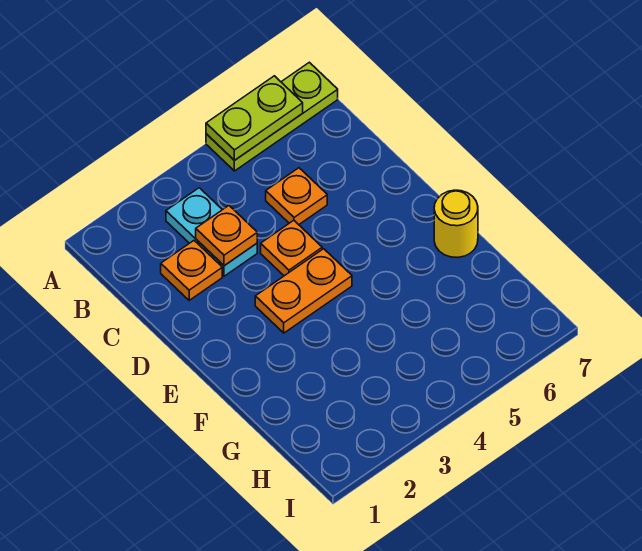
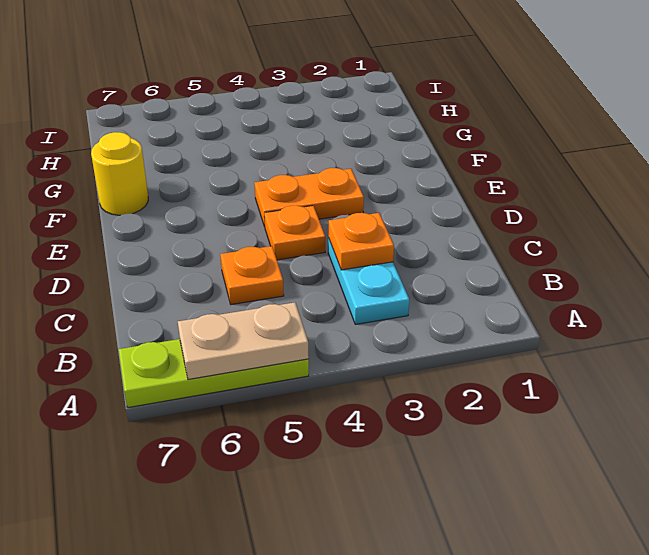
lime 1x2 plate [206,76,303,160] -> tan 1x2 plate [178,302,309,380]
orange 1x1 plate [161,241,222,300] -> none

